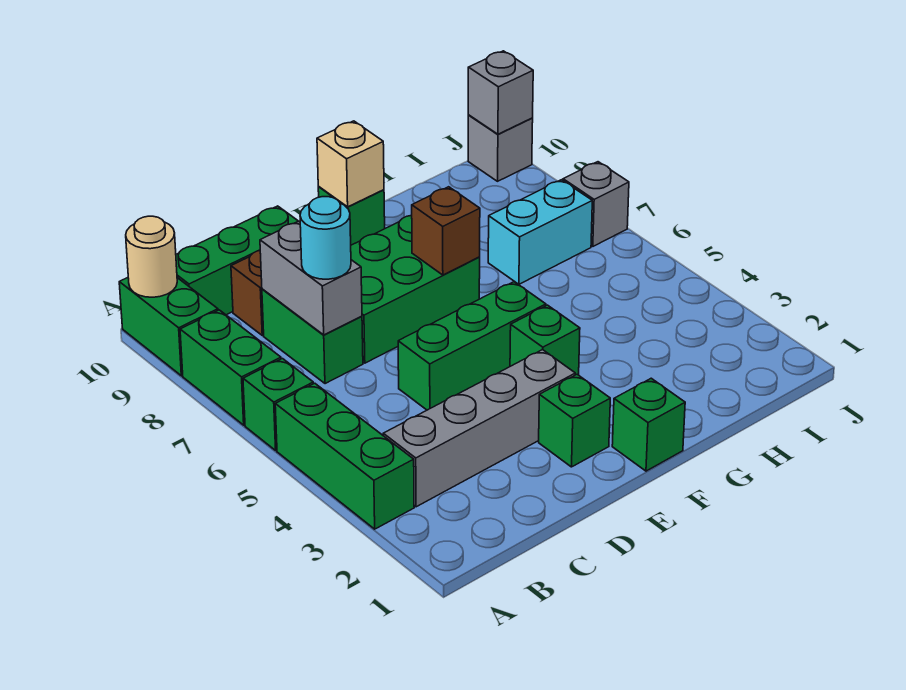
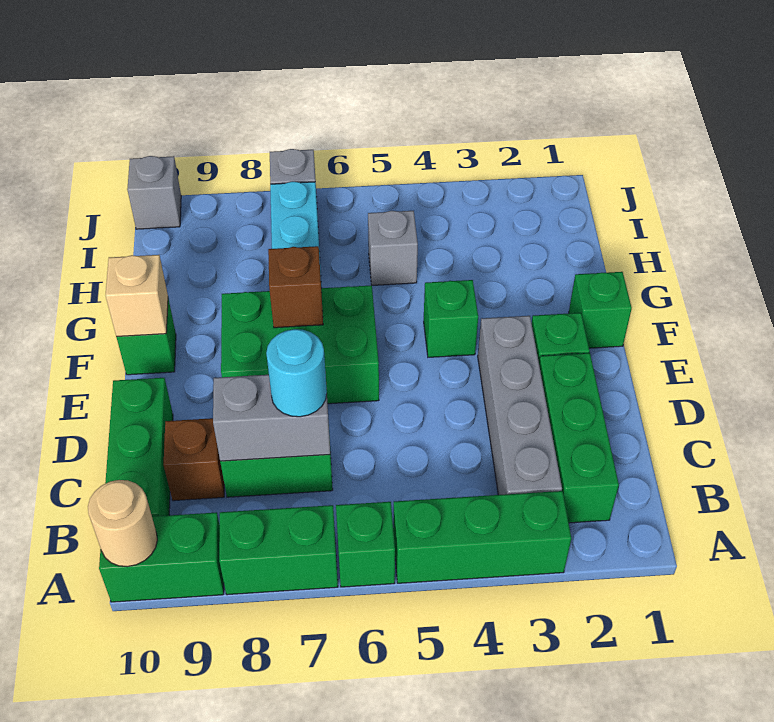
green 1x3 brick [398,282,546,410] -> green 1x3 brick moved to [539,353,619,523]
green 2x3 brick [351,215,480,363] -> green 2x3 brick turned to [221,285,379,404]
grey 1x1 brick [468,51,533,134] -> grey 1x1 brick moved to [368,211,418,285]

